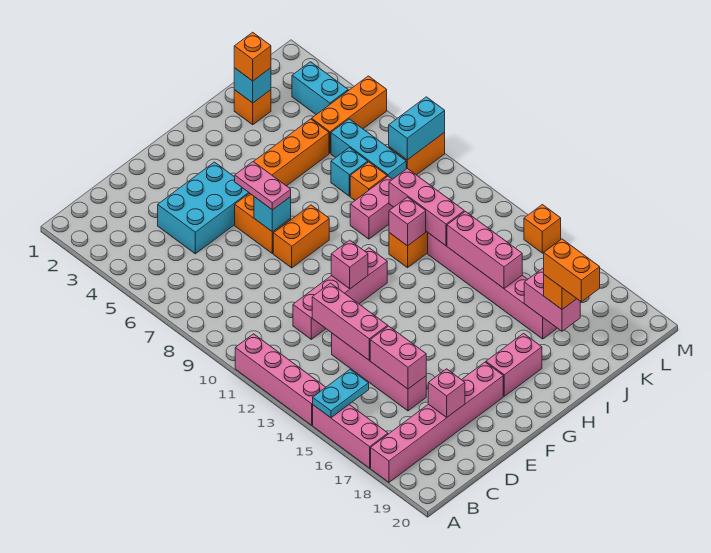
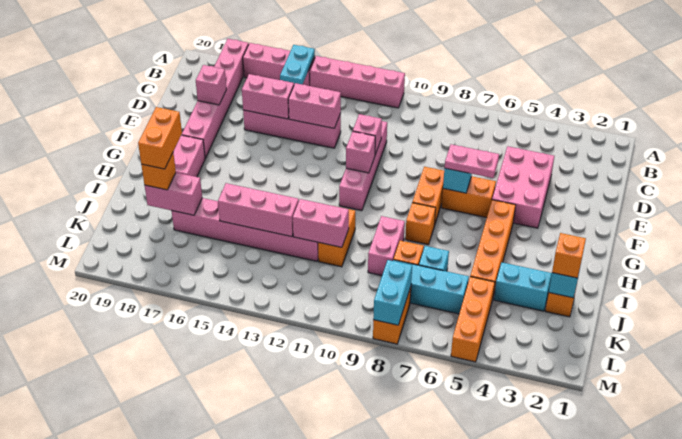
cyan 2x3 brick [158,162,249,254] -> pink 2x3 brick [492,146,554,228]
pink 1x3 brick [312,283,388,360] -> pink 1x2 brick [288,83,341,128]
pink 1x1 brick [389,197,426,246] -> pink 1x1 brick moved to [353,114,382,154]
pink 1x3 brick [389,169,464,246] -> pink 1x2 brick [293,199,349,247]
orange 1x2 brick [544,239,600,302] -> orange 1x2 brick turned to [138,107,182,169]
cyan 1x2 brick [292,62,348,115] -> cyan 1x2 brick moved to [494,262,552,311]
orange 1x1 brick [524,205,561,253] -> orange 1x1 brick moved to [405,203,436,245]

